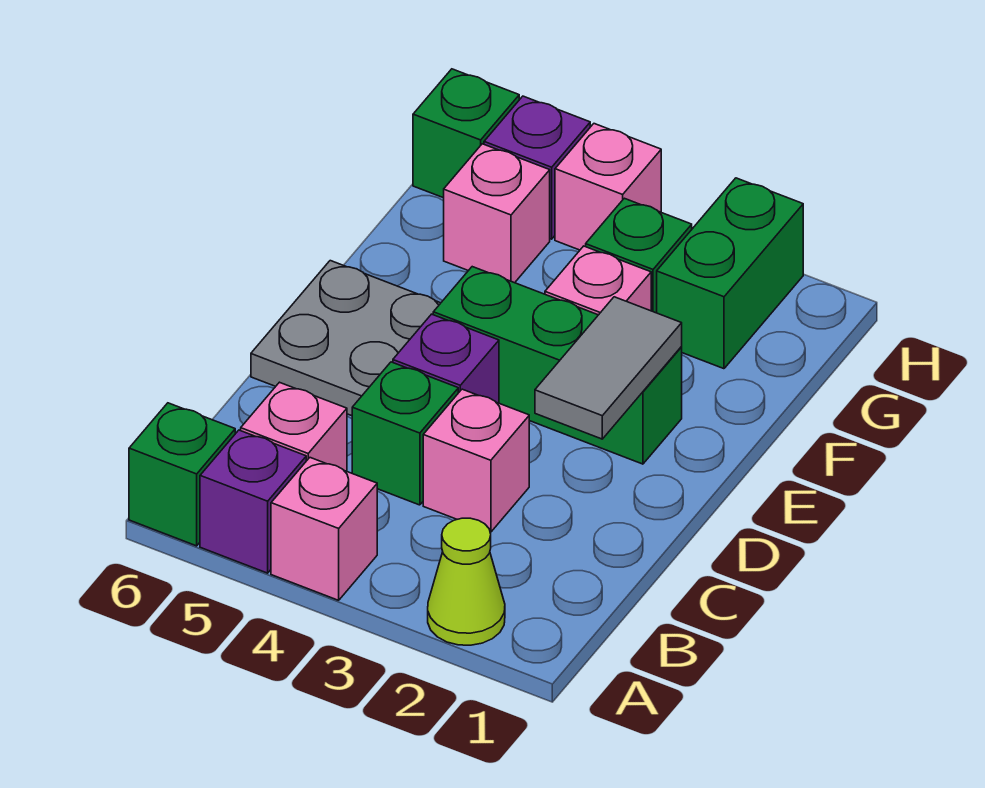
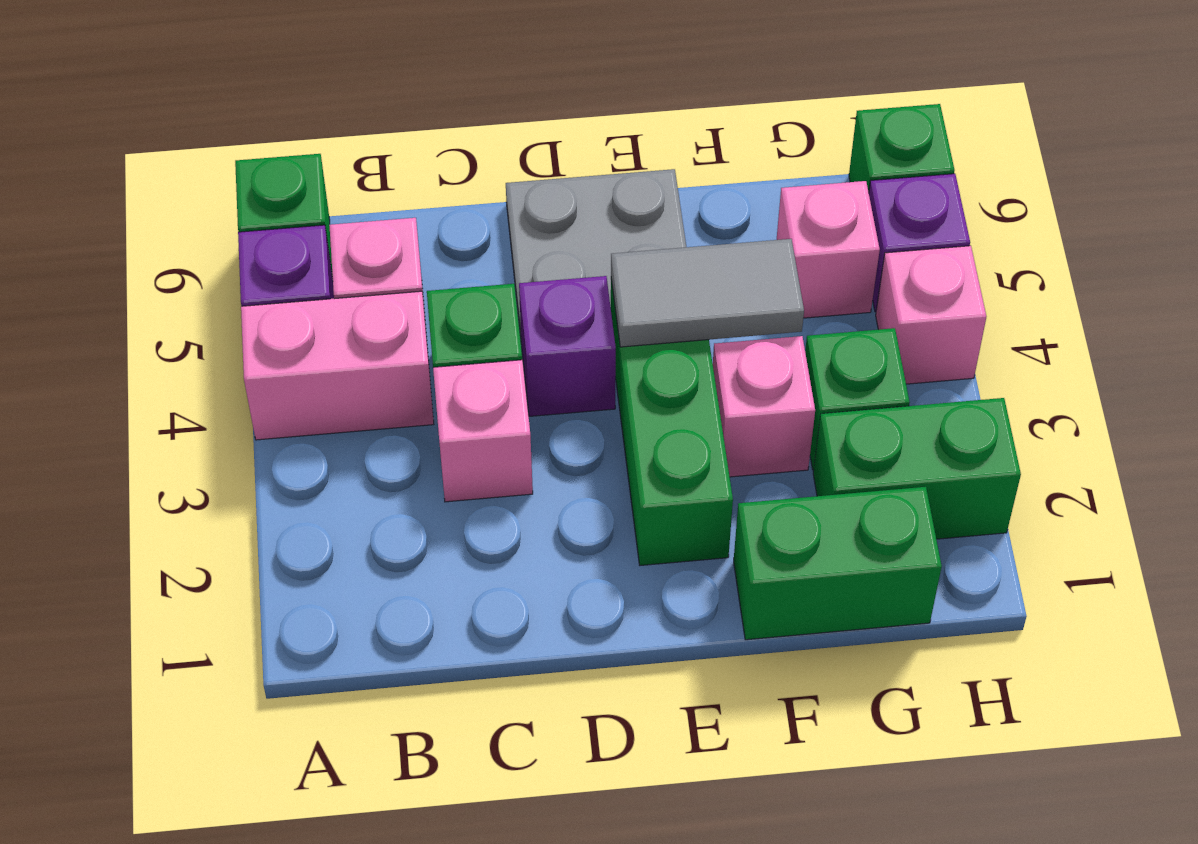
lime 1x1 cone [428,518,505,645] -> none
pink 1x1 brick [271,458,377,600] -> pink 1x2 brick [241,291,434,440]
grey 1x2 tile [535,297,682,439] -> grey 1x2 tile moved to [611,239,804,347]
none -> green 1x2 brick [734,487,942,640]

